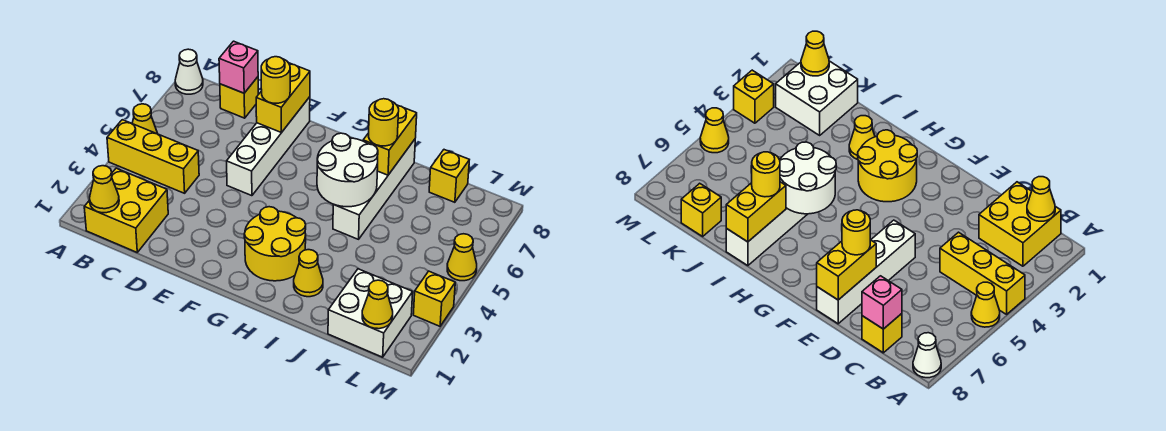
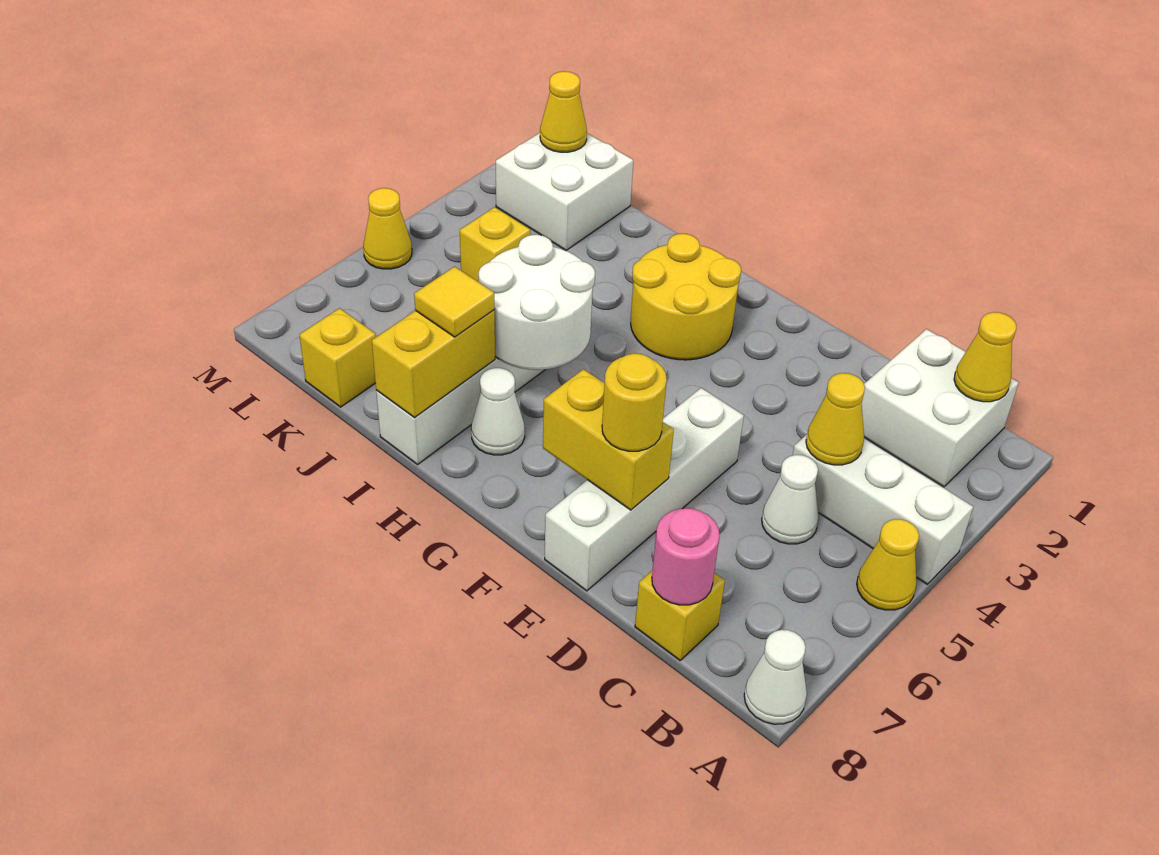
yellow 1x3 brick [107,120,199,193] -> white 1x3 brick [793,435,973,584]
yellow 2x2 brick [84,168,168,252] -> white 2x2 brick [862,329,1019,487]
none -> white 1x1 cone [762,455,819,544]
pink 1x1 brick [219,41,258,93] -> pink 1x1 round brick [652,508,720,605]
yellow 1x2 brick [256,63,310,133] -> yellow 1x2 brick turned to [543,369,674,510]
none -> white 1x1 cone [471,368,525,455]
yellow 1x1 cone [294,250,323,297] -> yellow 1x1 cone moved to [806,373,865,465]
yellow 1x1 round brick [369,99,399,146] -> yellow 1x1 tile [414,267,494,337]
yellow 1x1 brick [413,271,455,326] -> yellow 1x1 brick moved to [460,207,530,282]

